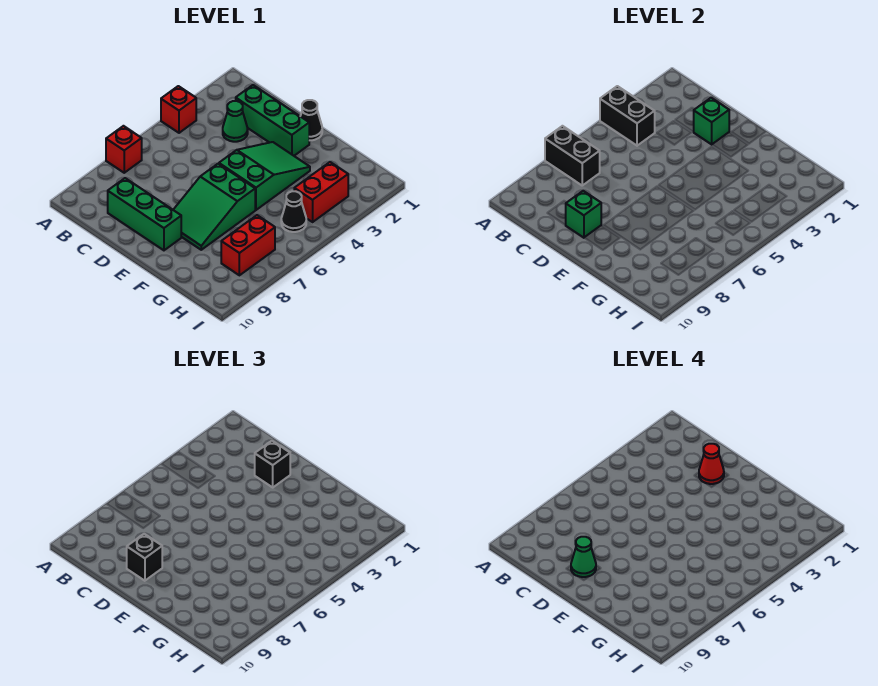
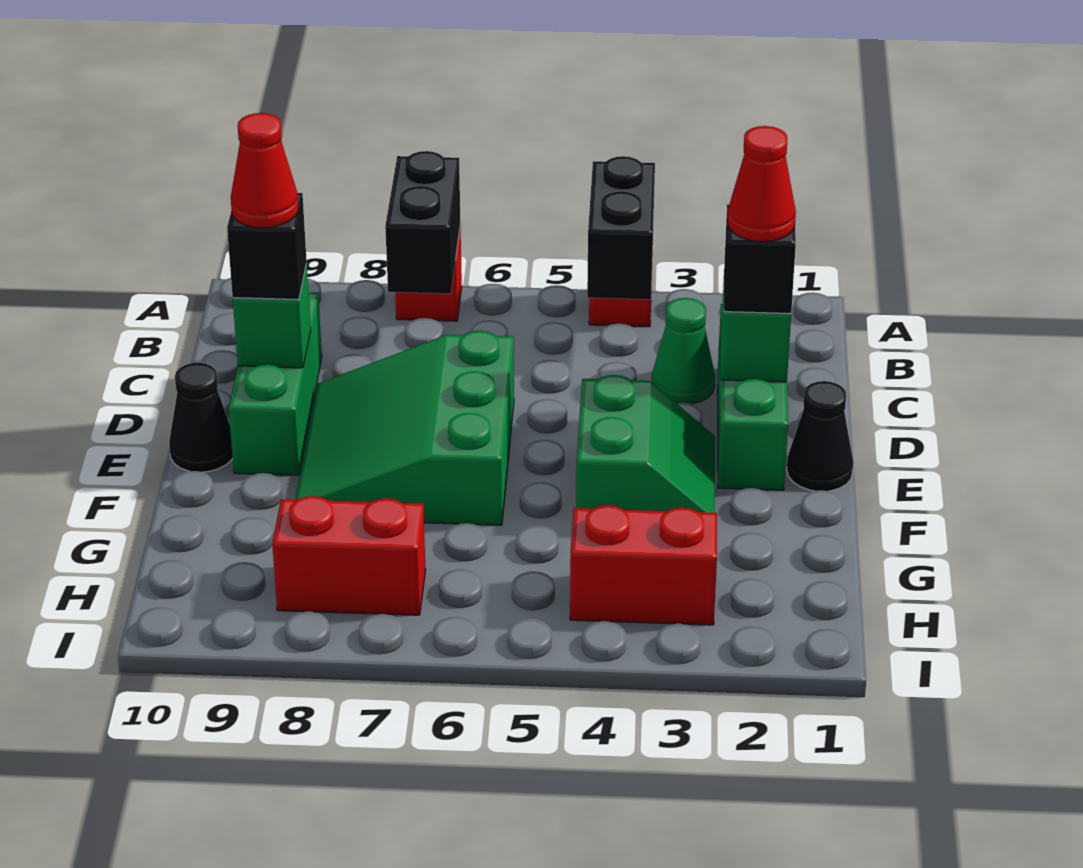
green 1x1 cone [571,537,596,577] -> red 1x1 cone [231,113,299,228]
green 2x3 slope [219,142,310,210] -> green 2x2 slope [576,375,715,513]
green 2x3 slope [173,164,255,250] -> green 3x3 slope [295,331,514,525]
black 1x1 cone [281,191,306,232] -> black 1x1 cone moved to [169,363,233,472]

